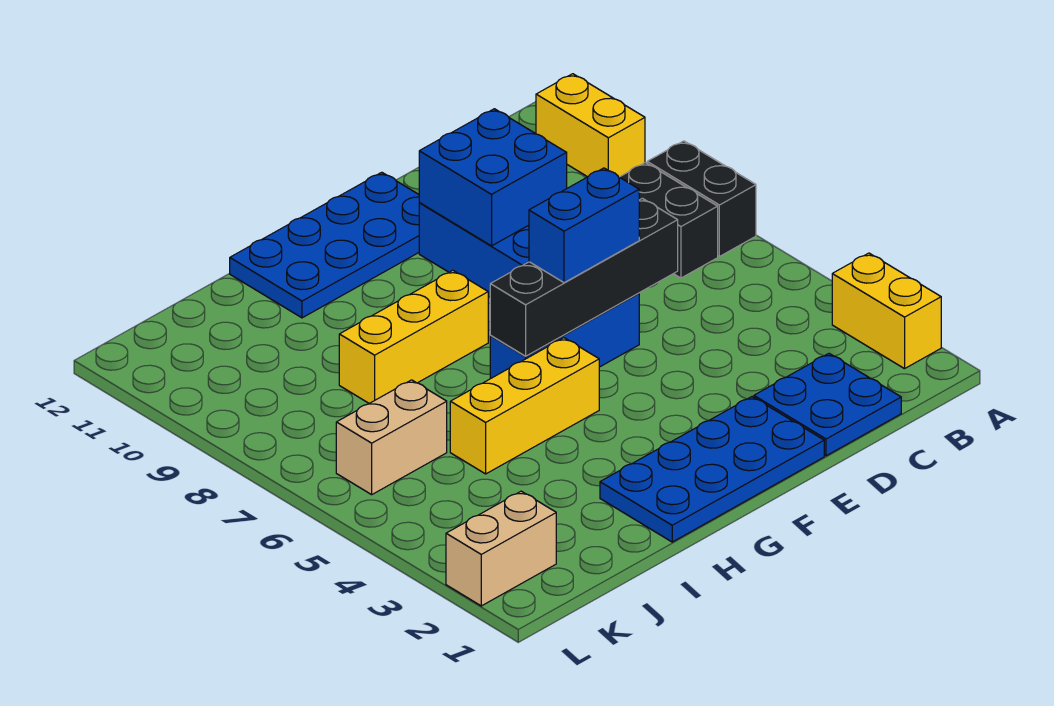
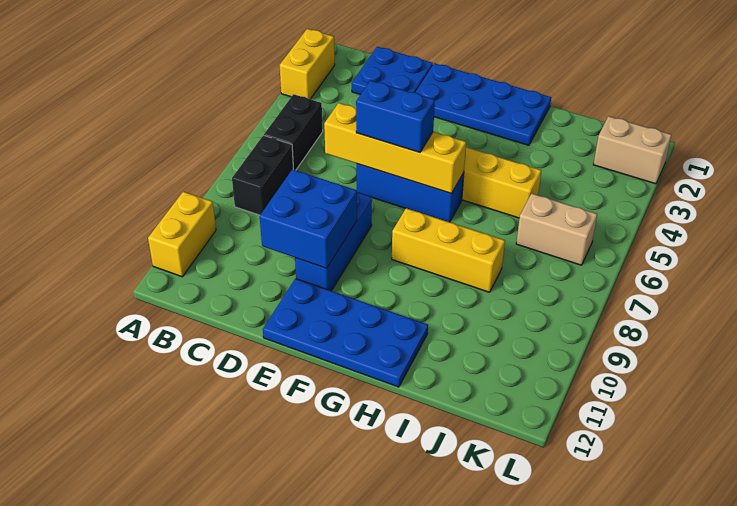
black 1x2 brick [647,141,756,256] -> black 1x2 brick moved to [264,94,323,170]
black 1x4 brick [490,198,678,356] -> yellow 1x4 brick [324,103,466,194]

